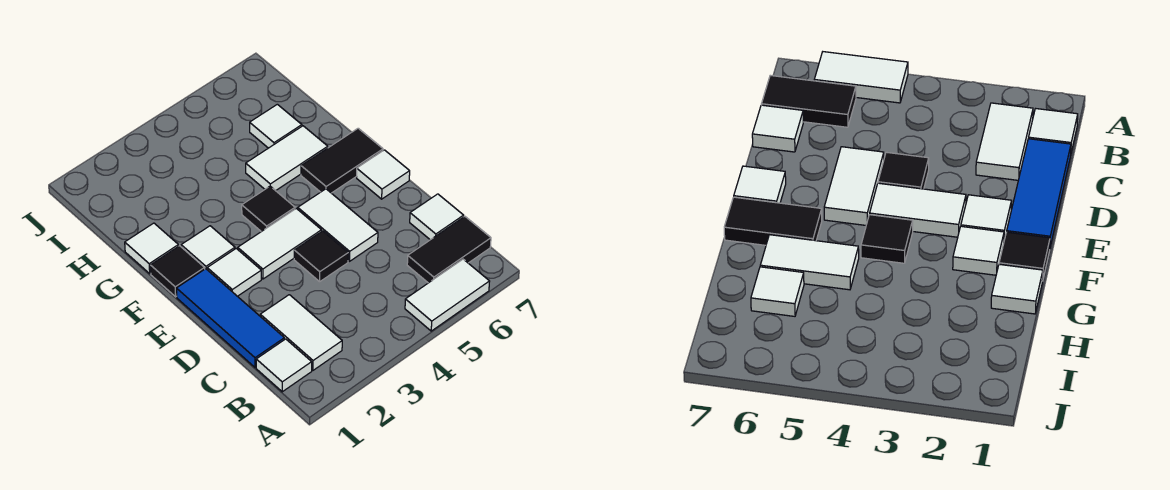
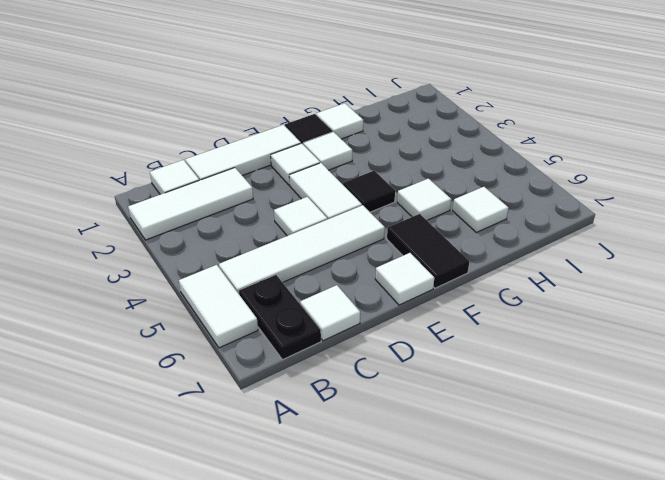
white 1x2 tile [260,295,342,370] -> white 1x3 tile [128,168,253,240]
black 1x2 tile [407,216,491,283] -> black 1x2 plate [239,275,321,360]
blue 1x3 tile [176,269,284,368] -> white 1x3 tile [185,125,301,180]
black 1x1 tile [294,231,348,282] -> white 1x1 tile [274,197,327,236]
white 1x2 tile [298,189,378,261] -> white 1x4 tile [219,205,385,294]
white 1x2 tile [246,126,328,191] -> white 1x1 tile [397,179,451,220]

